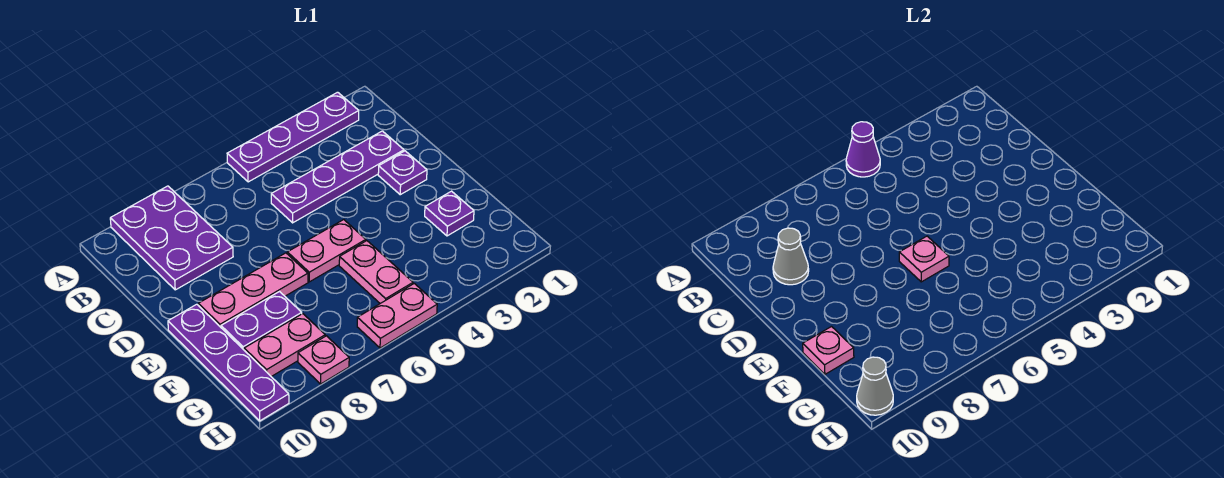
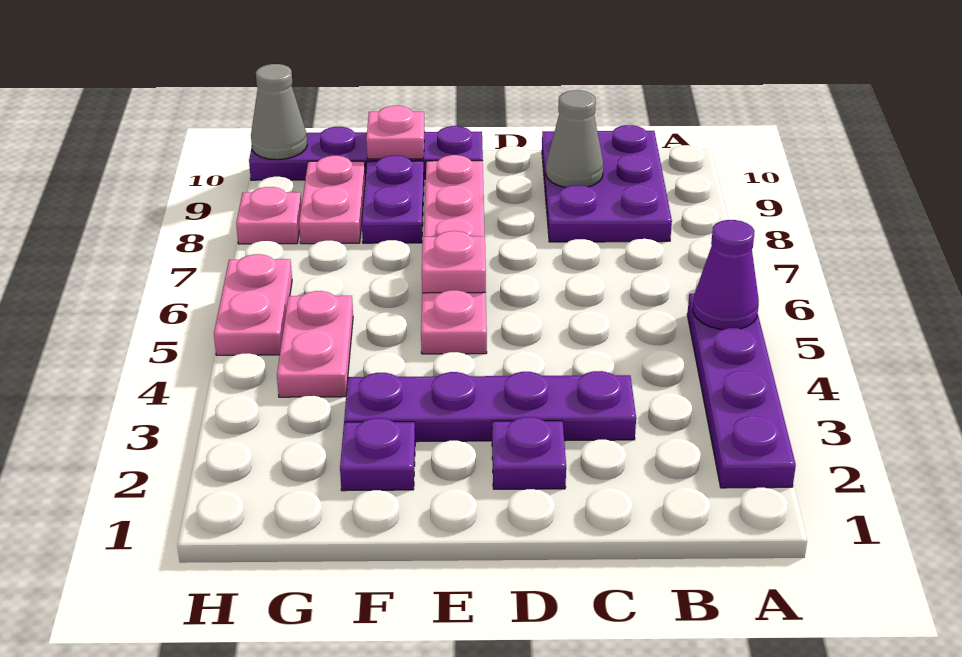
purple 2x3 plate [110,186,233,290] -> purple 2x3 plate turned to [542,125,672,242]
purple 1x4 plate [271,131,404,223] -> purple 1x4 plate turned to [344,371,636,442]
pink 1x2 plate [339,241,413,303] -> pink 1x2 plate turned to [277,291,353,397]

